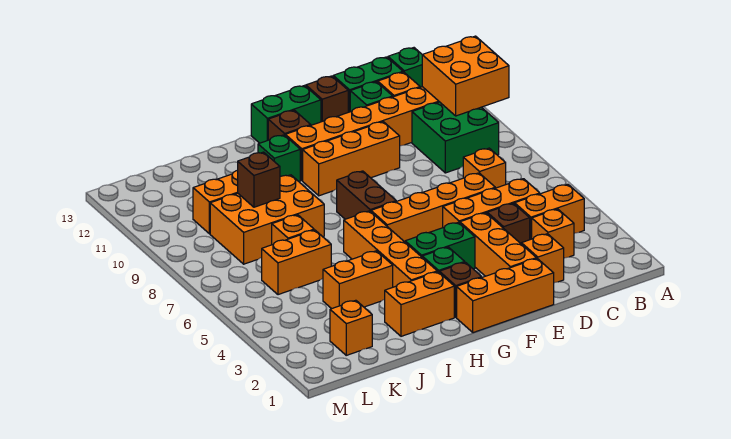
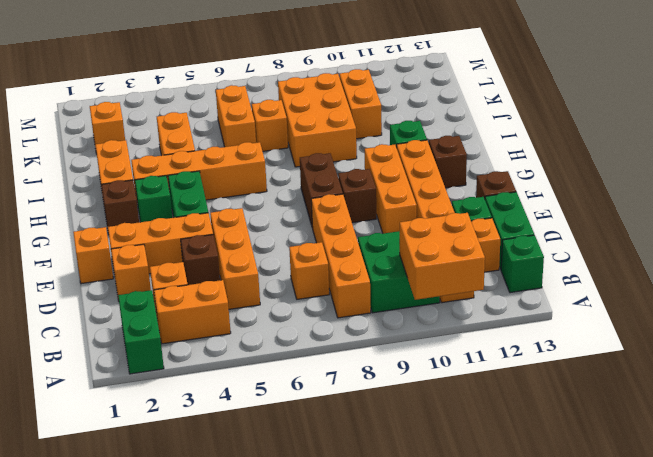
orange 1x2 brick [515,184,584,240] -> orange 1x2 brick turned to [154,280,231,344]
orange 1x4 brick [371,173,495,242] -> orange 1x4 brick moved to [311,194,371,318]
orange 1x3 brick [457,259,554,333] -> orange 1x1 brick [73,227,113,284]
green 1x2 brick [251,86,321,143] -> green 1x2 brick moved to [118,290,164,374]
brown 1x2 brick [337,171,396,219] -> brown 1x2 brick turned to [300,153,343,228]
brown 1x1 brick [238,152,280,207] -> brown 1x1 brick moved to [338,169,376,223]

